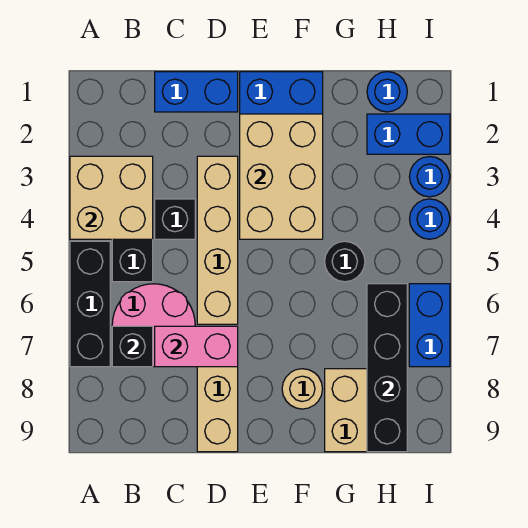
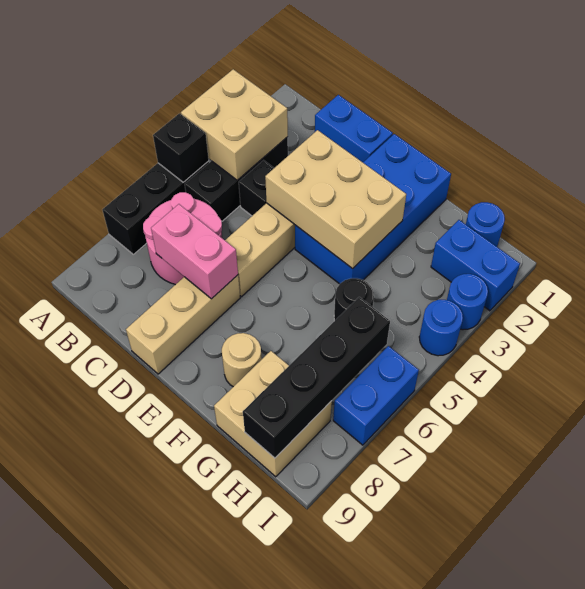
black 1x1 brick [112,326,153,367] -> black 1x1 brick moved to [153,113,209,182]
tan 2x3 brick [240,114,323,239] -> tan 2x3 brick turned to [265,130,406,269]

